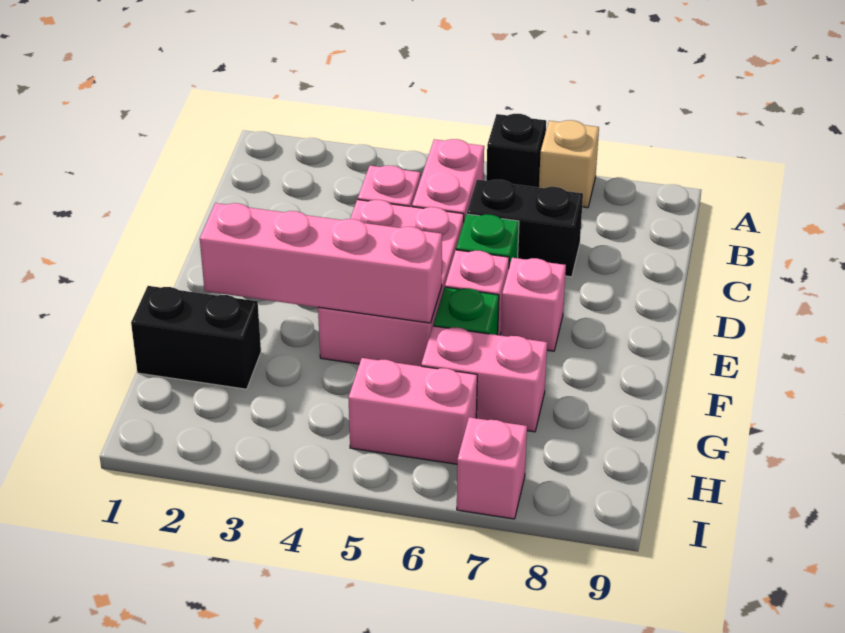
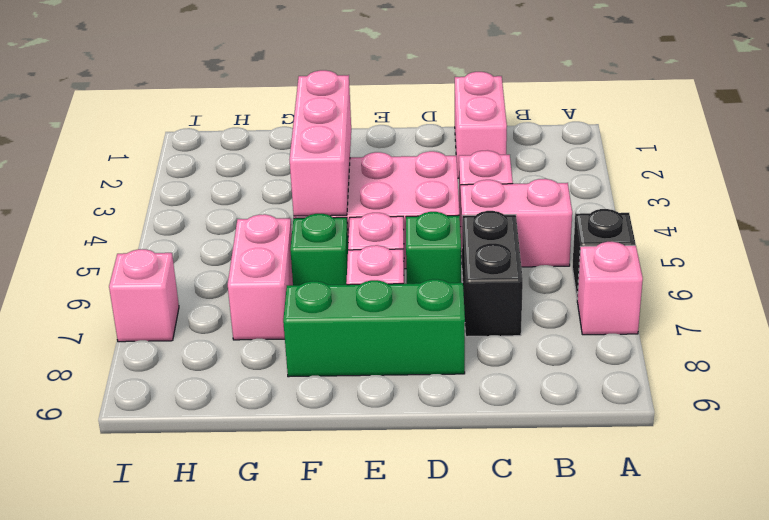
tan 1x1 brick [539,120,599,208] -> pink 1x1 brick [577,242,643,335]
none -> green 1x3 brick [283,279,465,377]
pink 1x4 brick [200,203,442,323] -> pink 1x3 brick [290,70,351,216]
black 1x2 brick [131,286,261,389] -> none
pink 1x2 brick [348,358,477,464] -> pink 1x2 brick moved to [455,72,507,178]

